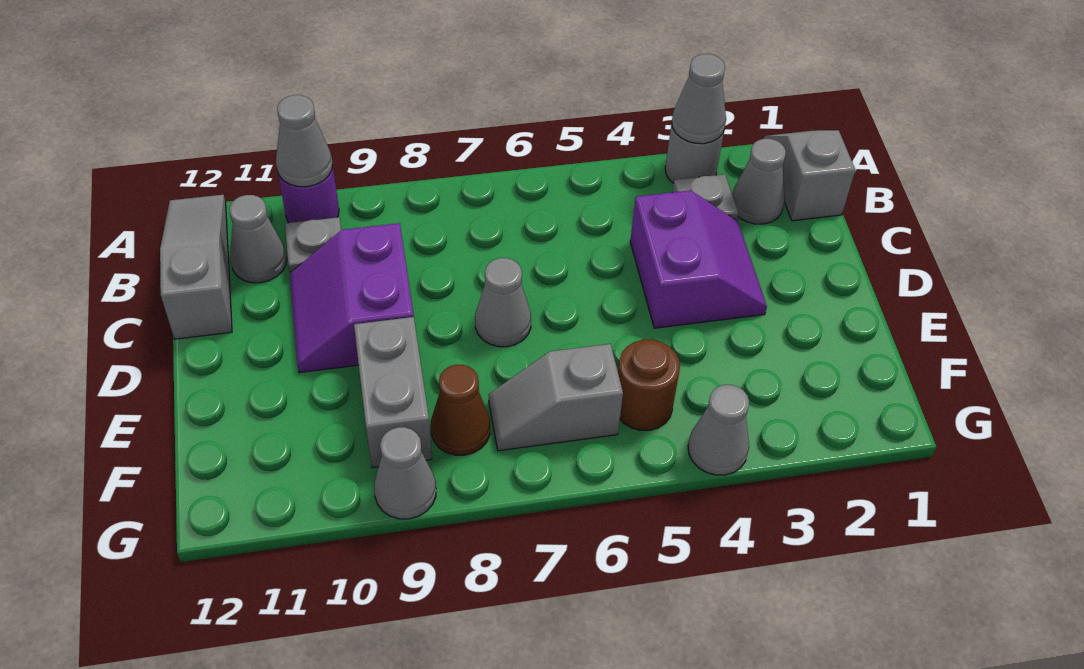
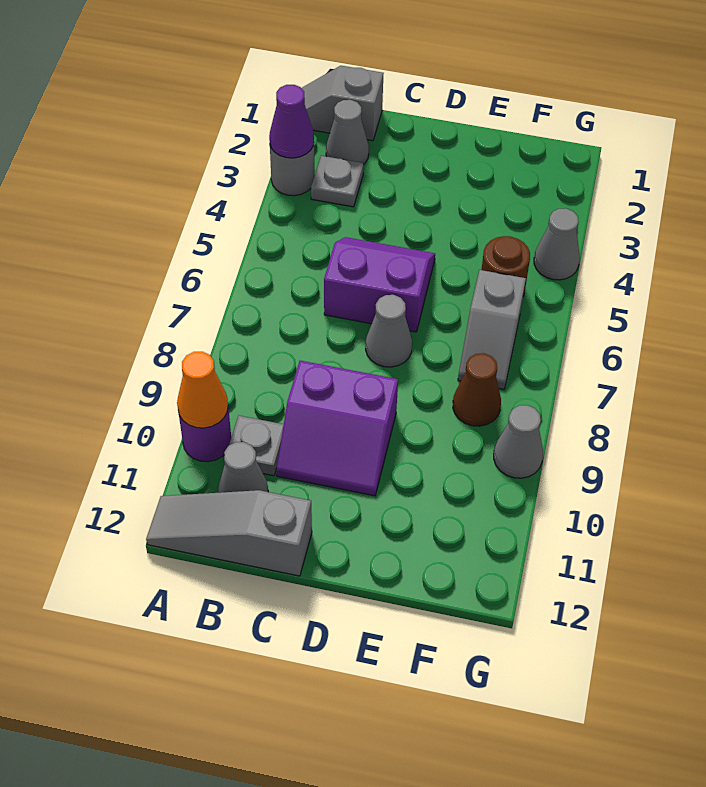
grey 1x1 cone [672,54,726,144] -> purple 1x1 cone [269,85,314,158]
grey 1x1 cone [276,95,333,187] -> orange 1x1 cone [177,352,228,428]
purple 2x2 slope [630,190,767,328] -> purple 2x2 slope moved to [324,237,435,332]
grey 1x2 brick [354,317,432,468] -> none

